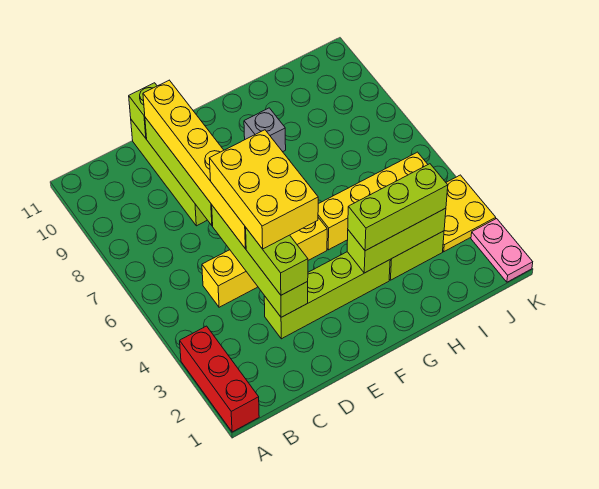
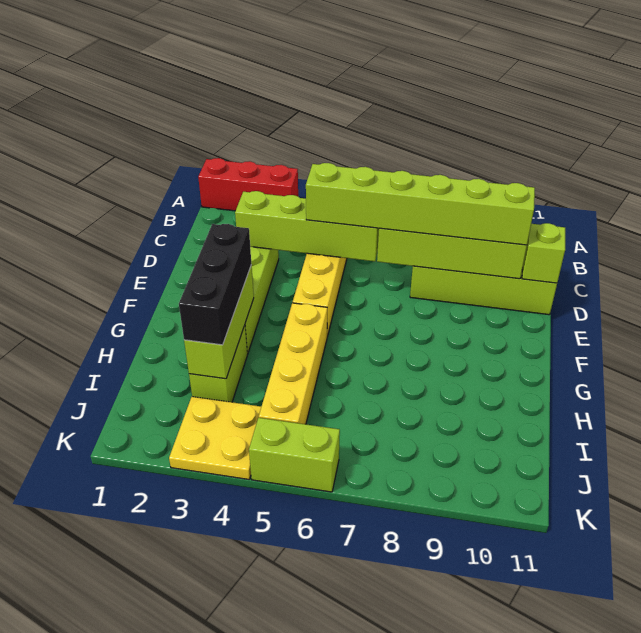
lime 1x2 brick [246,228,308,295] -> lime 1x2 brick moved to [249,418,340,492]
yellow 2x3 brick [209,130,318,249] -> none
yellow 1x6 brick [143,80,246,249] -> lime 1x6 brick [306,163,535,245]
lime 1x3 brick [348,164,448,251] -> black 1x3 brick [179,224,251,345]
grey 1x1 brick [244,108,286,152] -> none
pink 1x2 plate [471,219,533,282] -> none

